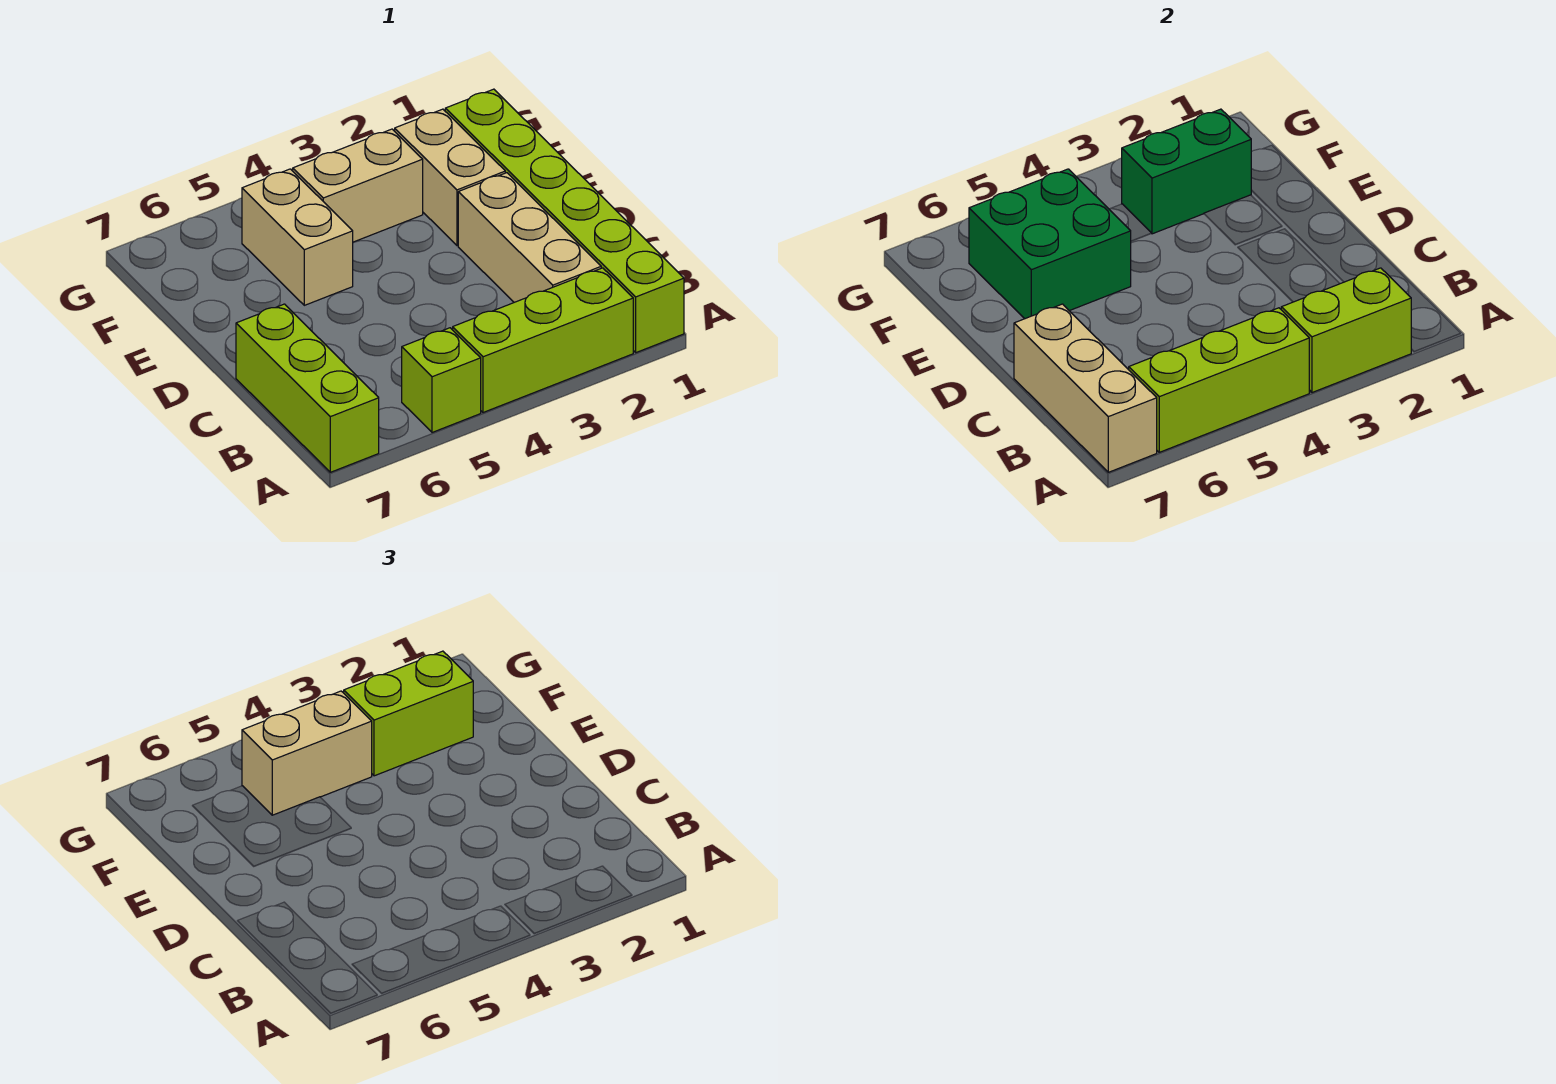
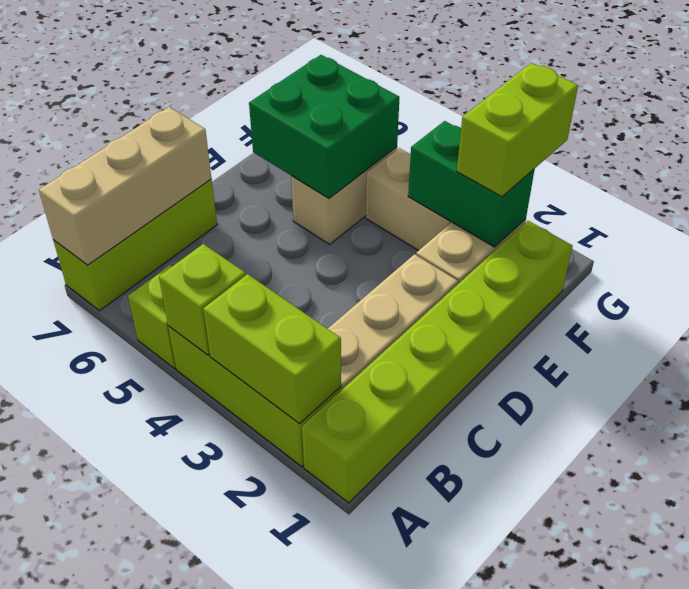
lime 1x3 brick [1129,308,1309,452] -> lime 1x1 brick [159,244,246,355]
lime 1x2 brick [344,651,473,776] -> lime 1x2 brick turned to [457,63,578,197]
tan 1x2 brick [242,691,372,815] -> none

